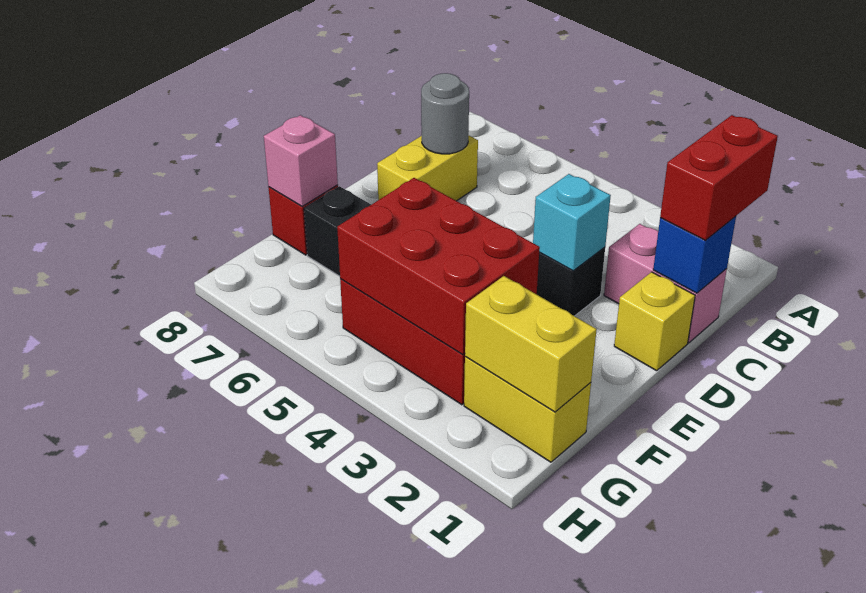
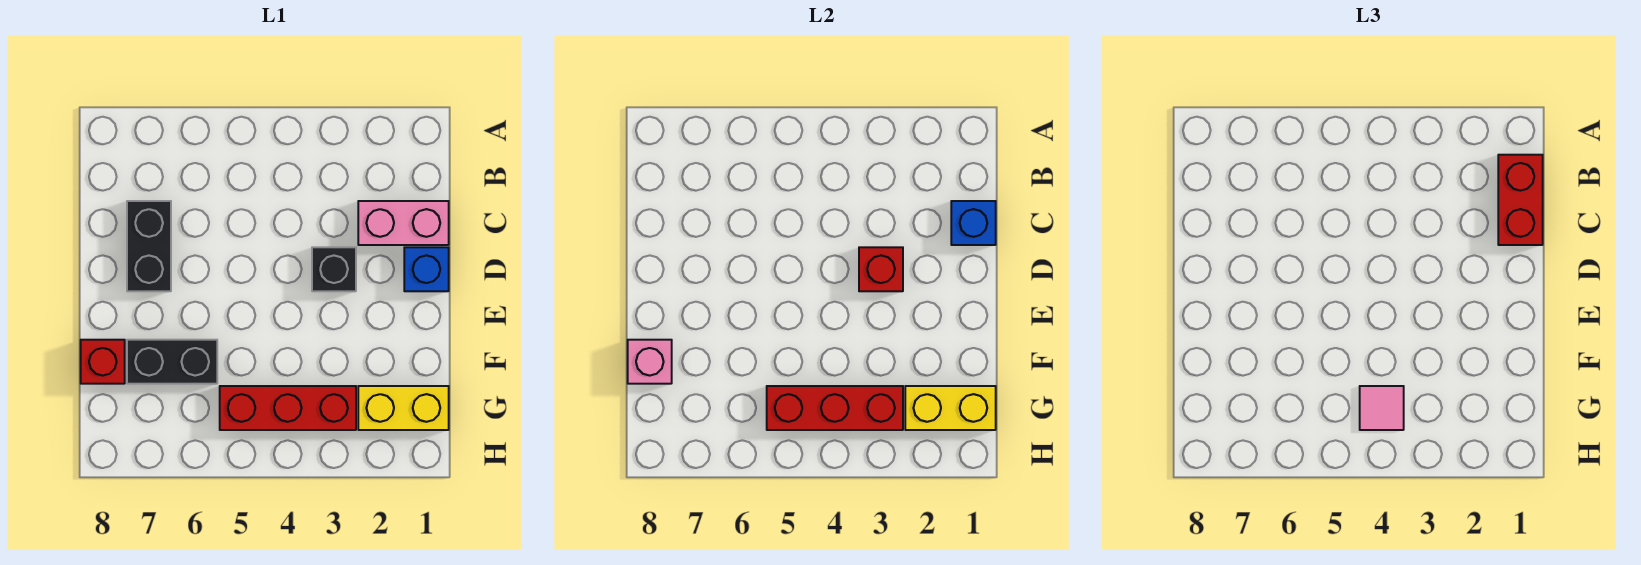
yellow 1x2 brick [377,135,478,201] -> black 1x2 brick [127,201,171,291]
grey 1x1 round brick [421,73,469,154] -> none
yellow 1x1 brick [614,272,695,371] -> blue 1x1 brick [404,247,449,291]
cyan 1x1 brick [533,174,611,271] -> red 1x1 brick [859,247,903,291]
red 2x3 brick [337,178,540,355] -> red 1x3 brick [767,386,903,430]
none -> pink 1x1 tile [1360,386,1404,430]

